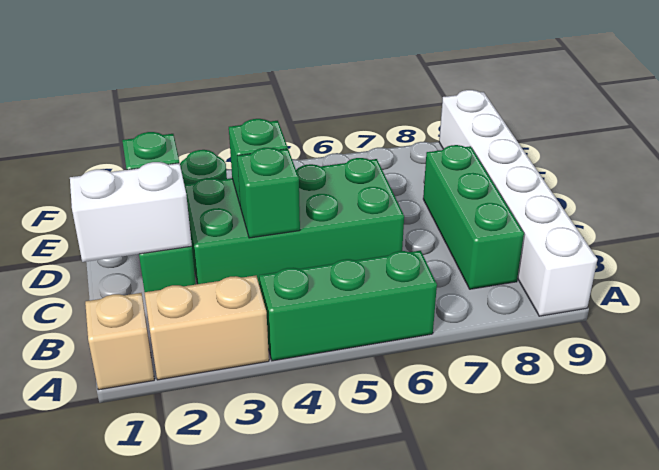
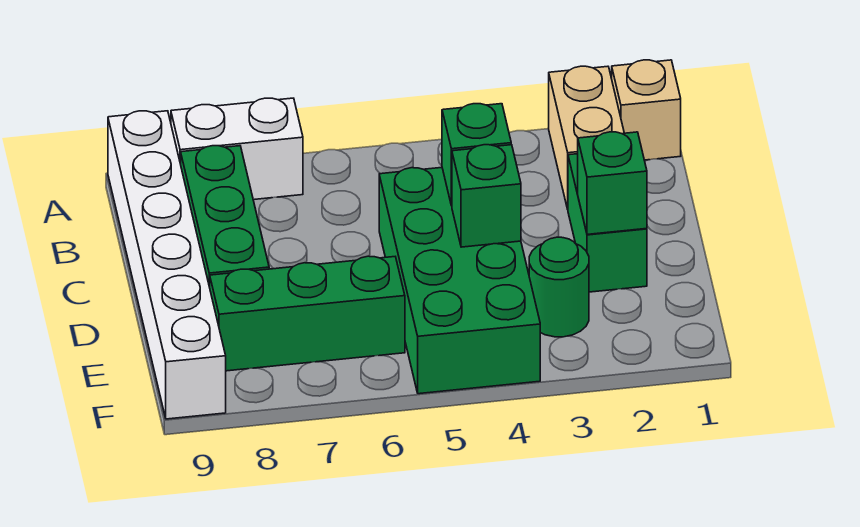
tan 1x2 brick [144,276,269,380] -> tan 1x2 brick turned to [549,66,624,209]
green 1x3 brick [259,251,437,361] -> green 1x3 brick moved to [210,256,405,371]
white 1x2 brick [70,162,192,262] -> white 1x2 brick moved to [171,98,303,200]
green 2x4 brick [185,158,404,286] -> green 2x4 brick turned to [379,168,540,394]

